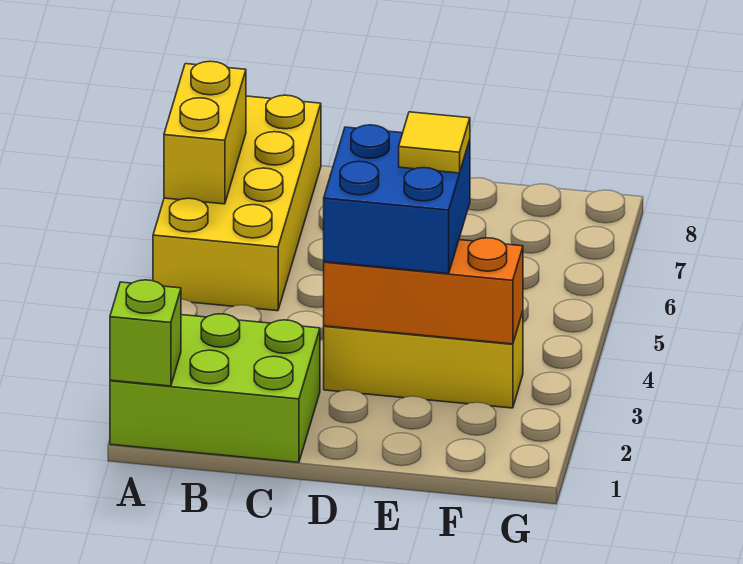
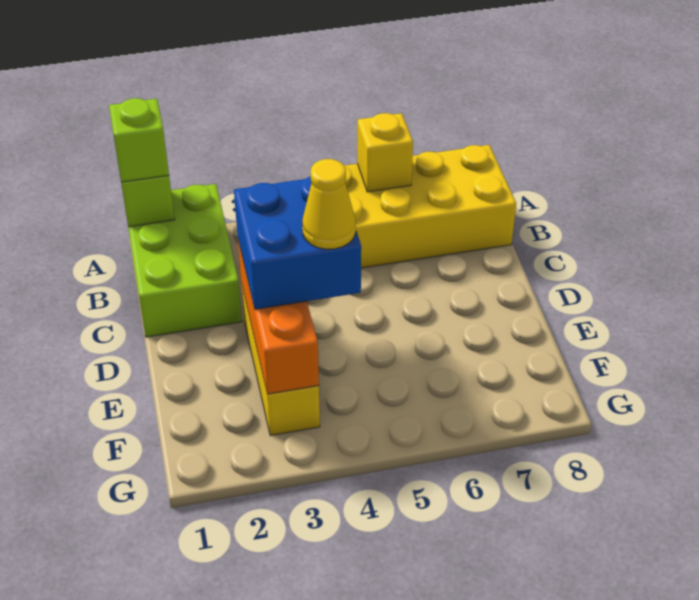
none -> lime 1x1 brick [109,98,169,182]
yellow 1x2 brick [164,61,246,204] -> yellow 1x1 brick [357,113,413,192]
yellow 1x1 tile [399,112,470,173] -> yellow 1x1 cone [302,159,356,249]

